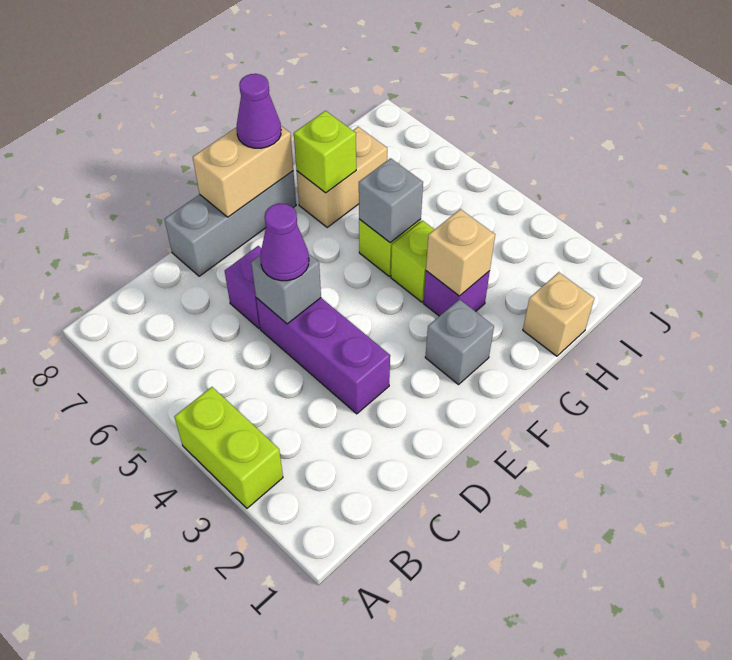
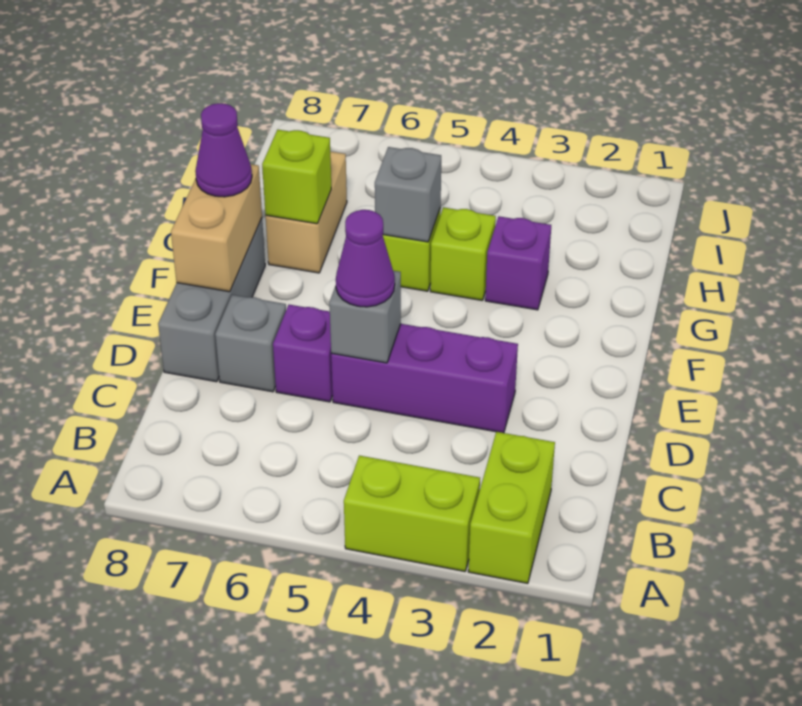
none -> lime 1x2 brick [468,432,555,583]
grey 1x1 brick [425,299,494,385] -> grey 1x1 brick moved to [215,295,286,392]
tan 1x1 brick [426,209,495,296] -> none
tan 1x1 brick [523,272,594,356] -> none

